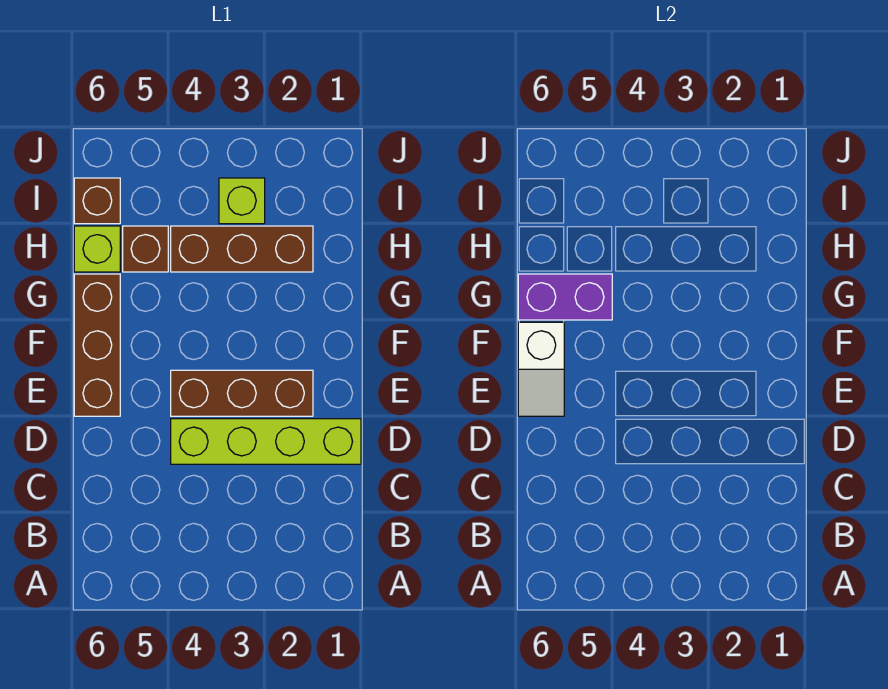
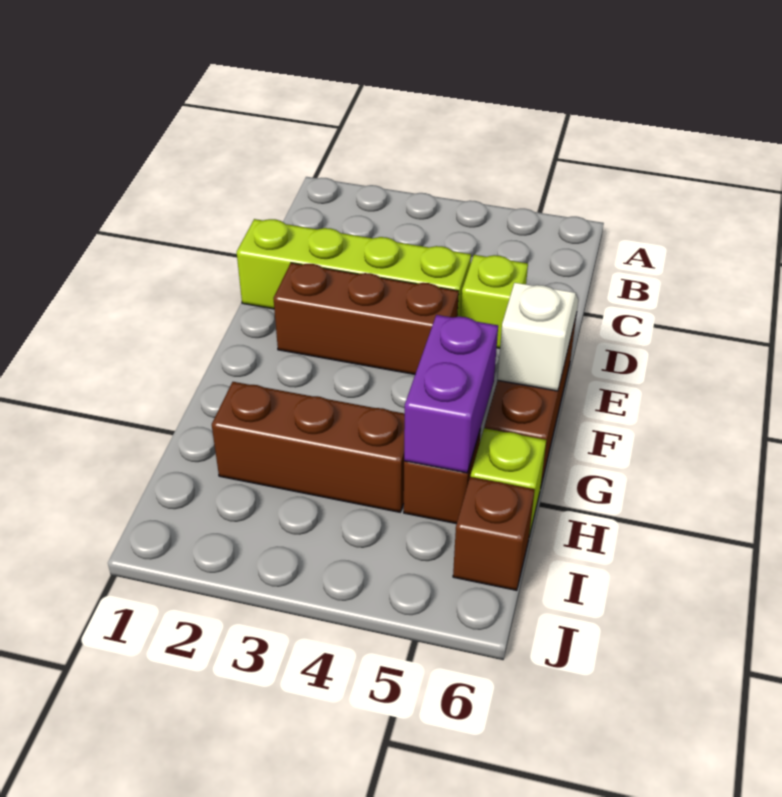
purple 1x2 brick [518,274,612,320] -> purple 1x2 brick turned to [404,315,498,473]
lime 1x1 brick [219,178,265,224] -> lime 1x1 brick moved to [461,255,528,348]

